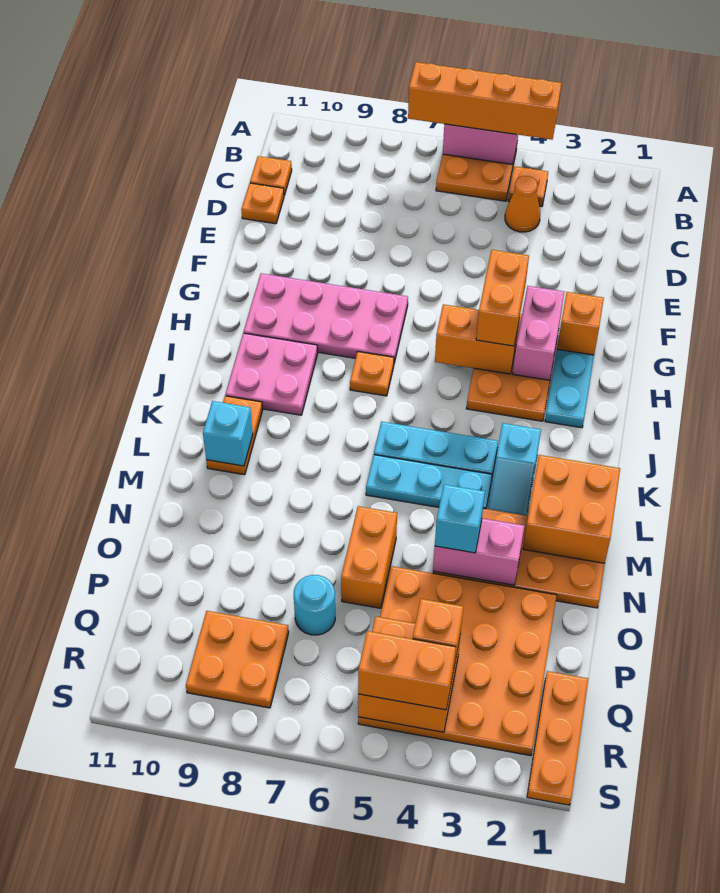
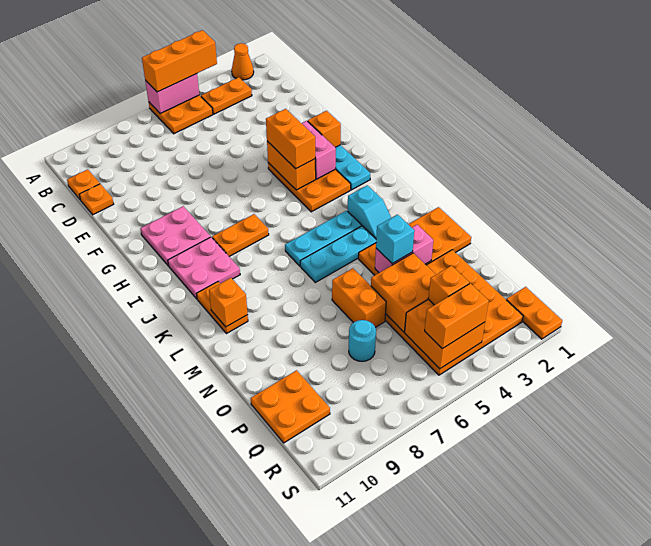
orange 1x4 brick [408,62,561,140] -> orange 1x3 brick [142,30,217,92]
orange 1x1 plate [508,166,548,207] -> orange 1x2 plate [201,77,252,114]
orange 1x1 cone [505,176,540,232] -> orange 1x1 cone moved to [232,43,254,80]
pink 2x4 plate [244,273,408,363] -> pink 2x2 plate [140,206,211,266]
orange 1x2 brick [435,304,519,374] -> orange 1x2 brick turned to [267,141,316,190]
orange 1x1 plate [350,352,394,396] -> orange 1x2 plate [212,214,269,256]
orange 2x2 brick [523,455,620,563] -> orange 2x2 brick moved to [371,253,436,332]
cyan 1x1 brick [203,401,253,466] -> orange 1x1 brick [209,278,248,327]
orange 1x3 plate [527,671,588,805] -> orange 1x2 plate [506,287,562,339]
orange 2x2 plate [186,611,289,708] -> orange 2x2 plate moved to [251,370,330,443]

